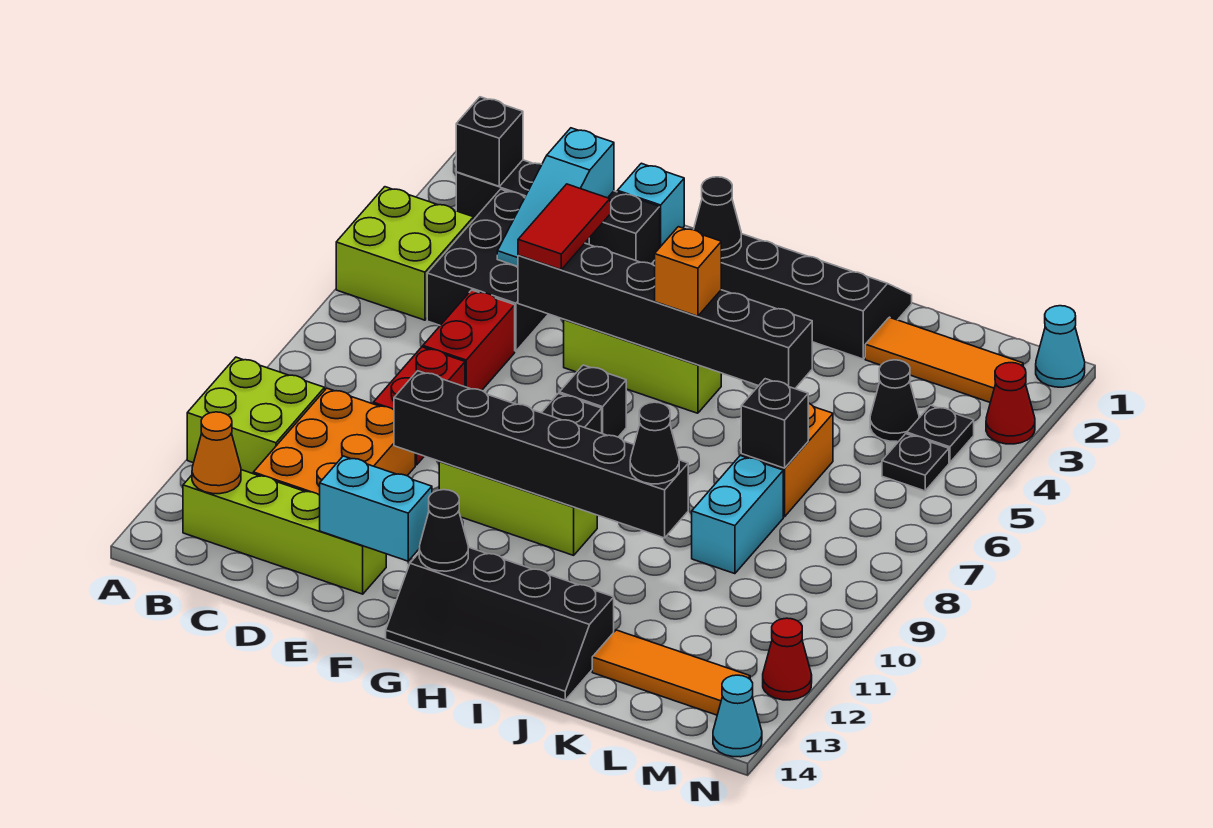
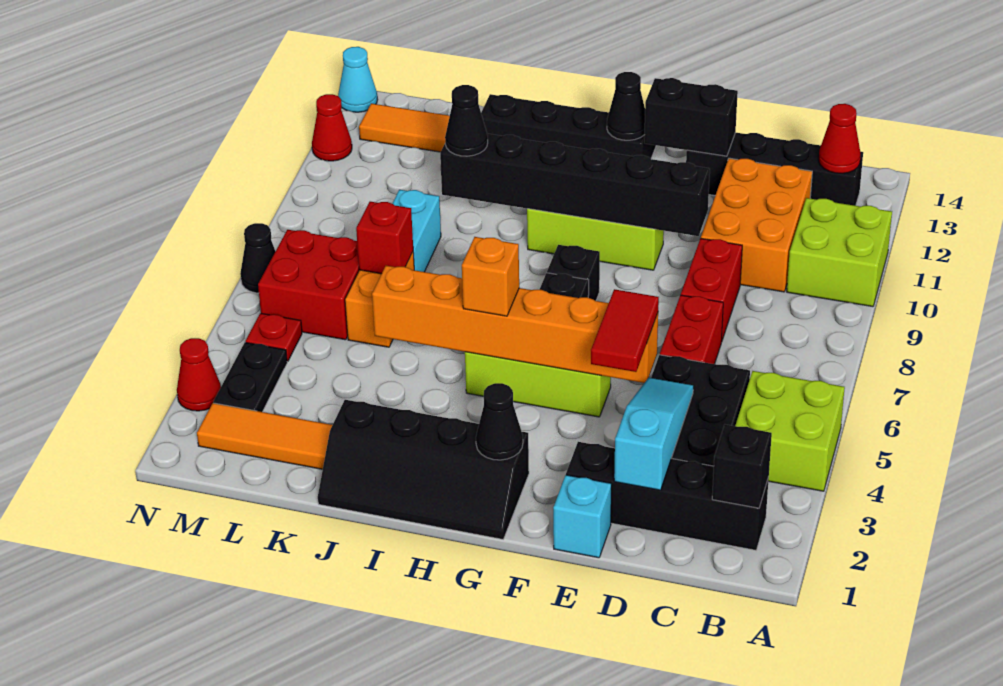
lime 1x4 brick [183,470,386,594] -> black 1x4 brick [686,132,863,206]
orange 1x1 cone [192,412,241,494] -> red 1x1 cone [819,104,861,173]
black 1x6 brick [518,243,812,389] -> orange 1x6 brick [372,266,658,383]
cyan 1x2 brick [320,456,432,561] -> black 1x2 brick [644,78,738,156]
black 1x1 brick [741,379,808,468] -> red 1x1 brick [356,202,413,274]
black 1x1 cone [870,360,919,442] -> black 1x1 cone moved to [240,223,276,293]
none -> red 2x2 brick [258,230,359,340]
black 1x1 plate [907,405,974,462] -> black 1x2 plate [214,342,287,412]
black 1x1 plate [882,434,949,491] -> red 1x1 plate [245,313,302,361]
cyan 1x1 cone [1036,306,1085,387] -> none

